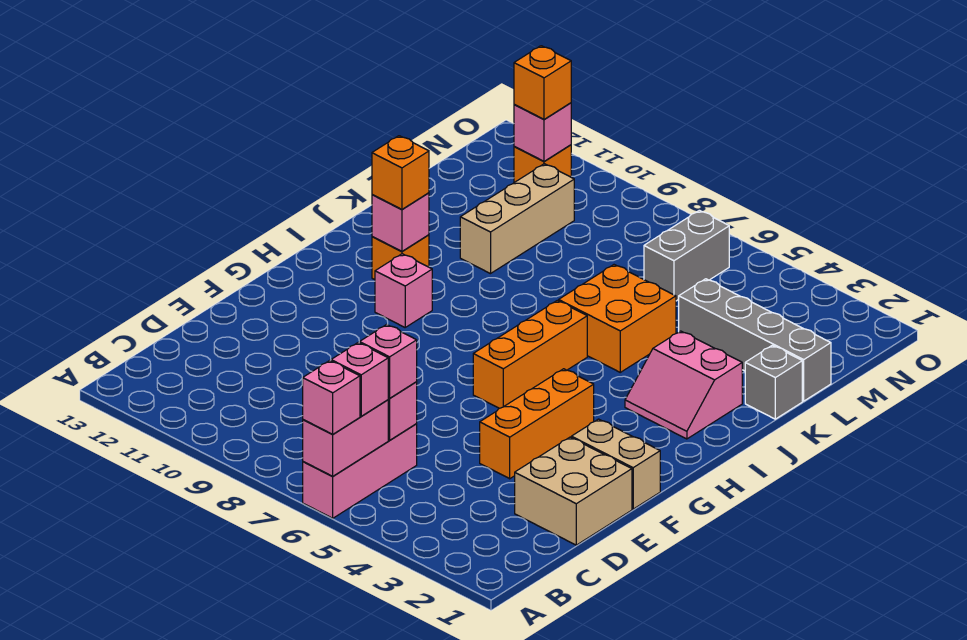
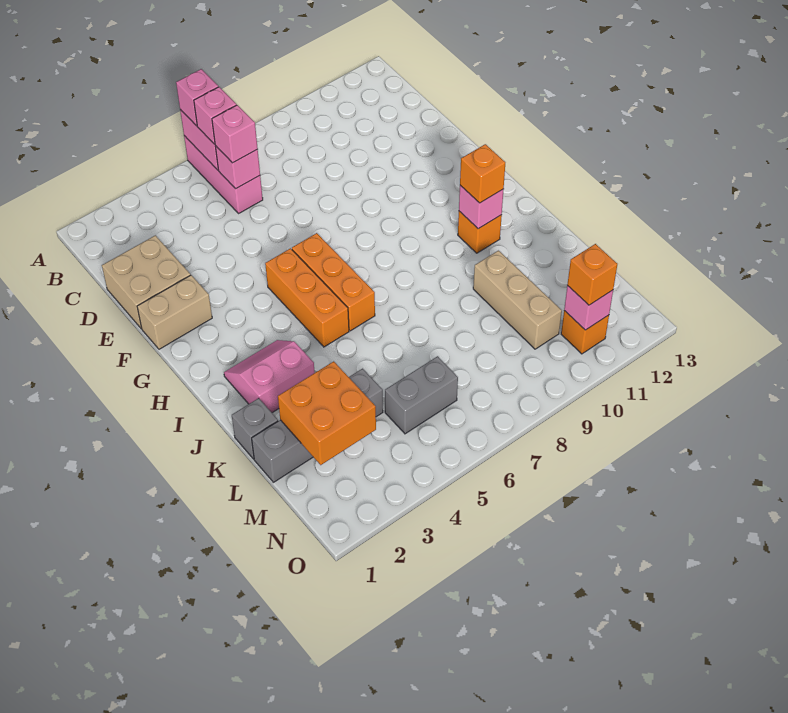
orange 1x3 brick [480,369,594,479] -> orange 1x3 brick moved to [265,248,349,347]
pink 1x1 brick [375,254,432,327] -> none
orange 2x2 brick [559,265,676,372] -> orange 2x2 brick moved to [278,361,376,465]
grey 1x2 brick [644,210,729,301] -> grey 1x2 brick turned to [385,356,458,434]

